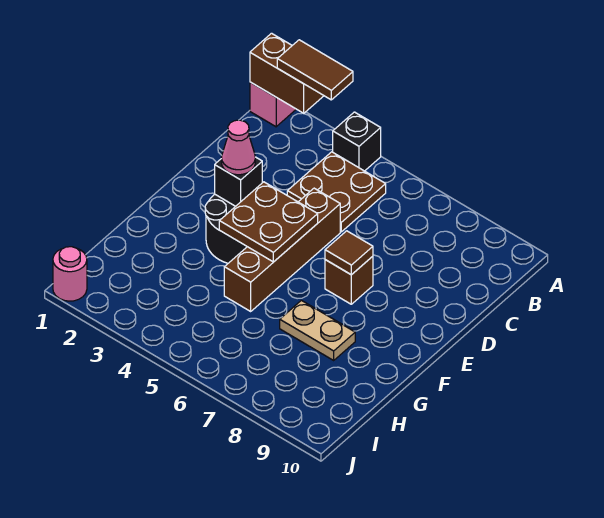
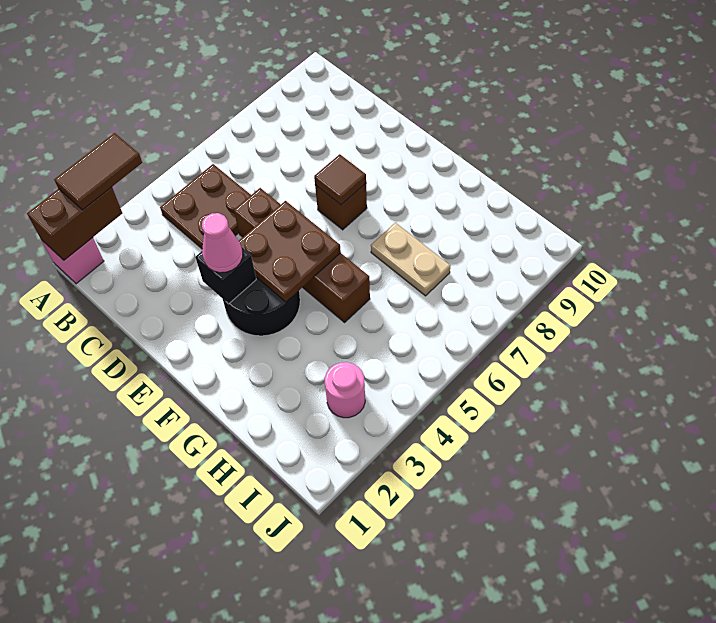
black 1x1 brick [333,112,381,171] -> none
tan 1x2 plate [280,300,355,360] -> tan 1x2 plate turned to [371,223,450,296]
pink 1x1 round brick [53,247,87,301] -> pink 1x1 round brick moved to [325,362,365,418]

